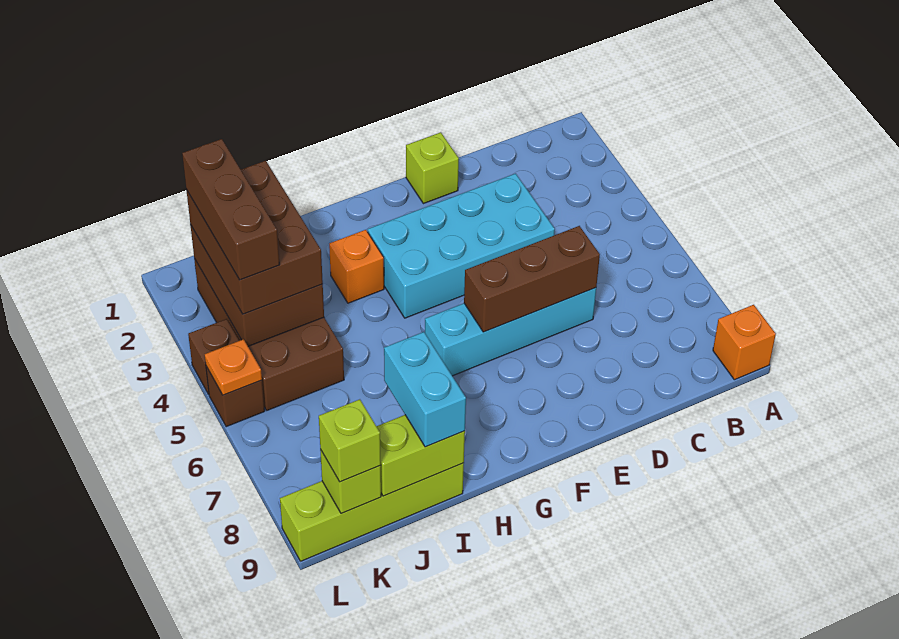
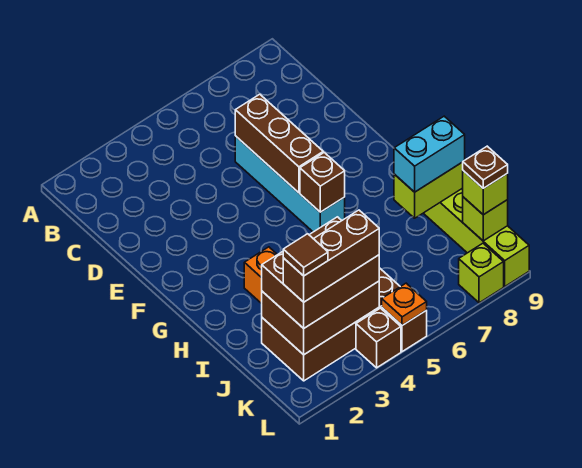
orange 1x1 brick [713,305,776,380] -> none
cyan 2x4 brick [368,174,555,318] -> none
lime 1x1 brick [406,132,459,204] -> lime 1x1 brick moved to [459,243,504,303]
none -> brown 1x1 brick [300,153,345,212]
lime 1x2 brick [376,415,465,496] -> lime 1x2 brick turned to [394,162,463,218]
none -> brown 1x1 tile [283,234,328,276]
none -> brown 1x1 plate [463,146,508,188]

